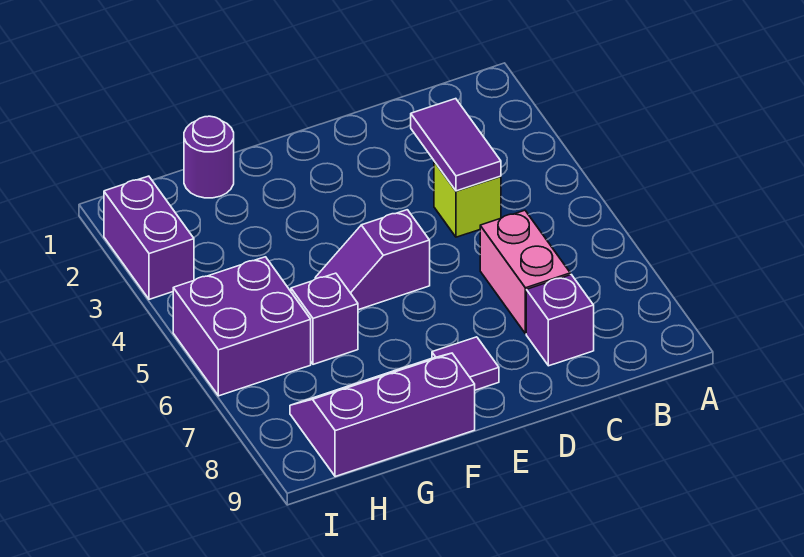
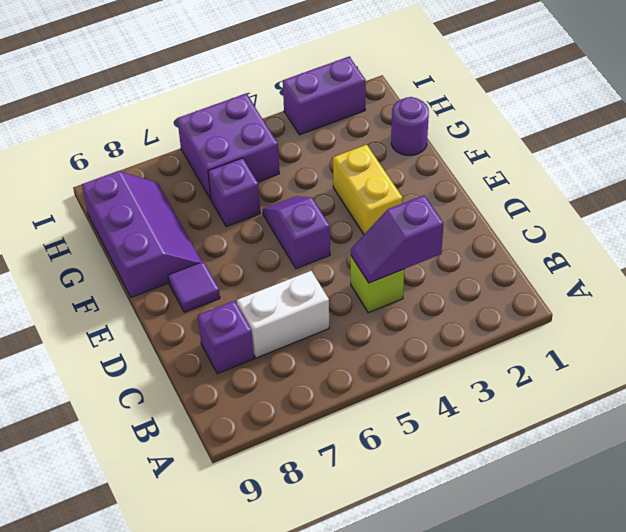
purple 1x2 tile [411,99,501,191] -> purple 1x2 slope [351,195,444,283]
pink 1x2 brick [480,210,570,334] -> white 1x2 brick [237,271,329,358]
none -> yellow 1x2 brick [333,145,403,234]

